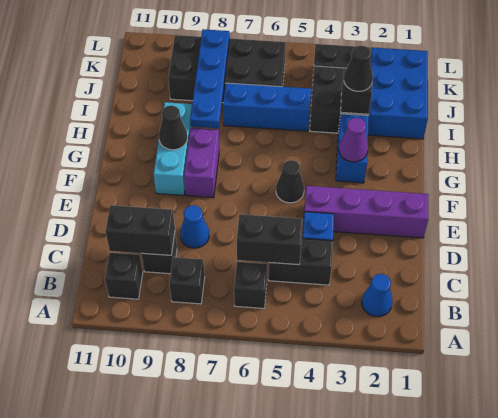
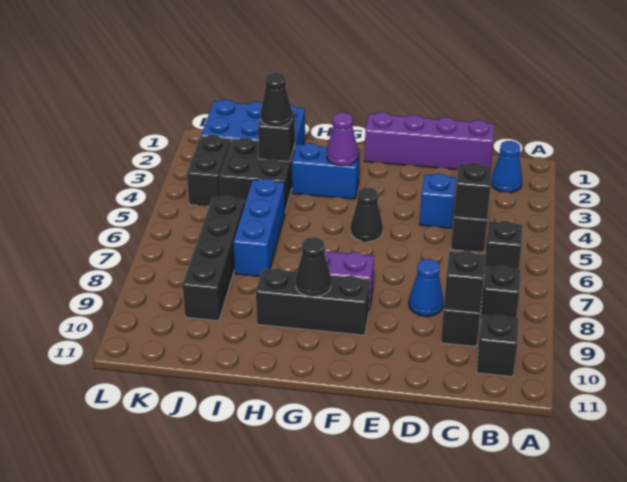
black 1x2 brick [237,214,303,265] -> black 1x1 brick [454,163,492,220]
black 1x2 brick [105,205,175,255] -> black 1x1 brick [444,251,485,313]
purple 1x4 brick [304,186,428,238] -> purple 1x4 brick turned to [364,112,494,170]
cyan 1x3 brick [154,102,193,196] -> black 1x3 brick [256,269,370,335]
blue 1x4 plate [190,29,230,128] -> none
black 2x4 brick [168,35,286,103] -> black 1x4 brick [182,196,245,321]

